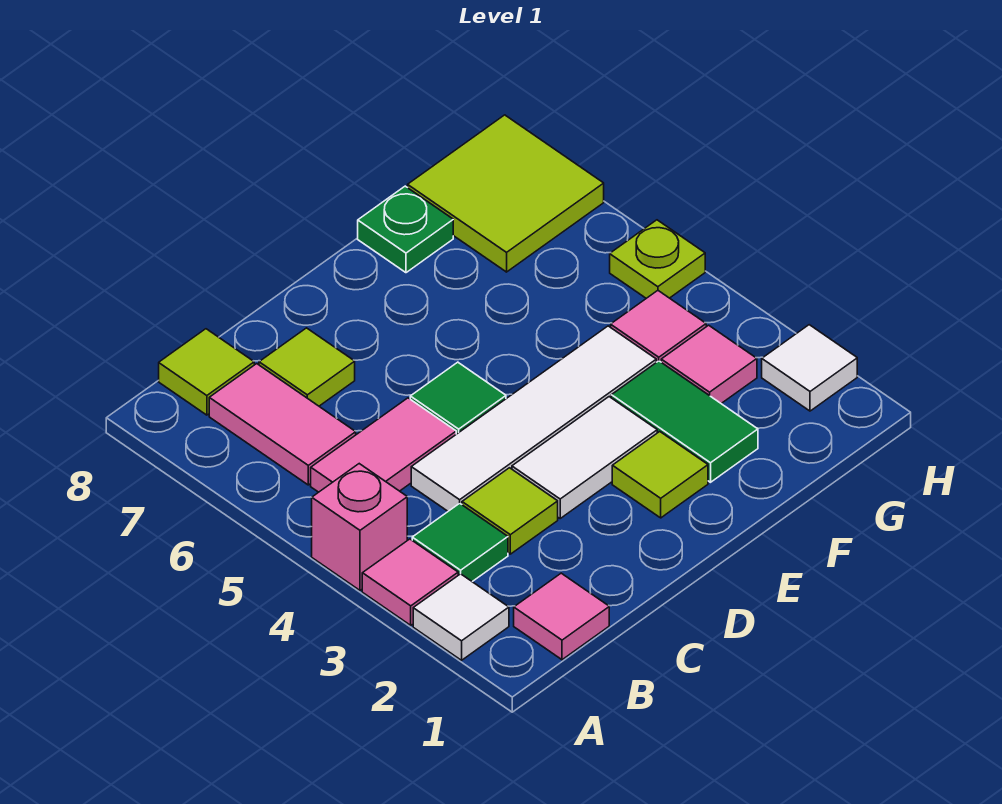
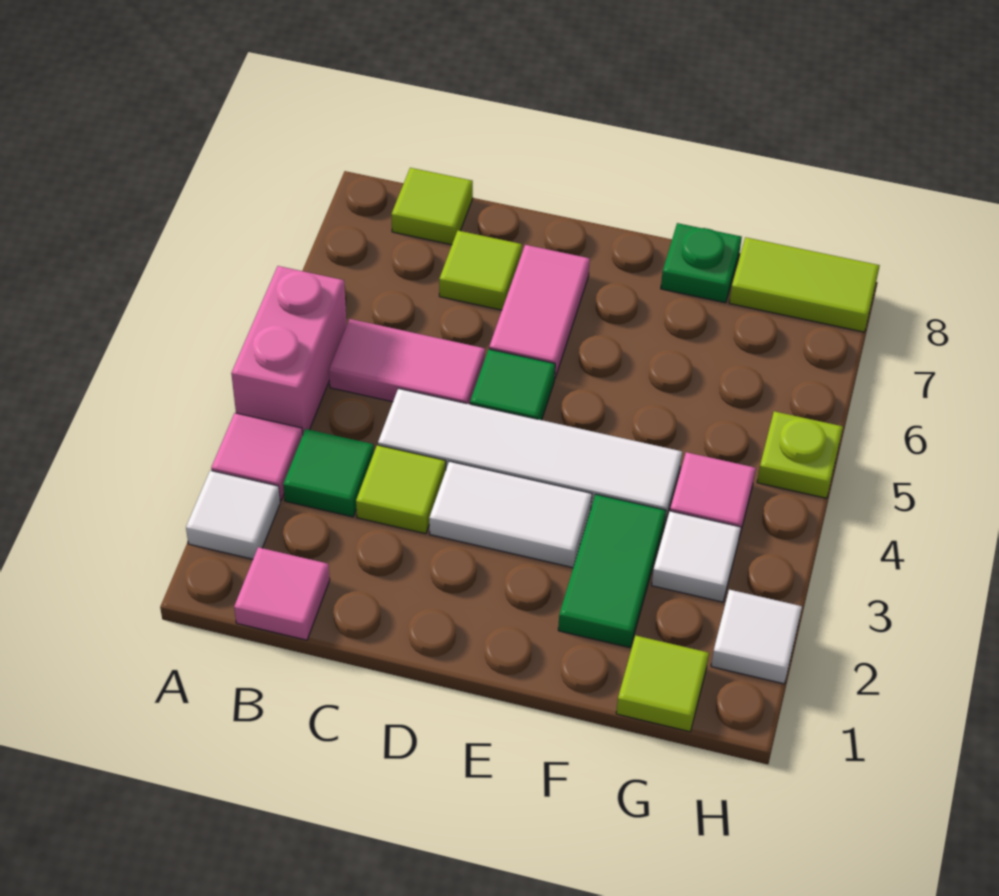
pink 1x1 brick [312,464,407,590] -> pink 1x2 brick [231,266,347,435]
pink 1x2 tile [209,364,356,485] -> pink 1x2 tile moved to [489,245,590,378]
lime 1x1 tile [612,432,708,518] -> lime 1x1 tile moved to [616,635,709,732]
pink 1x1 tile [661,325,757,403] -> white 1x1 tile [652,511,741,602]
lime 2x2 tile [408,115,604,272] -> lime 1x2 tile [729,237,880,332]

